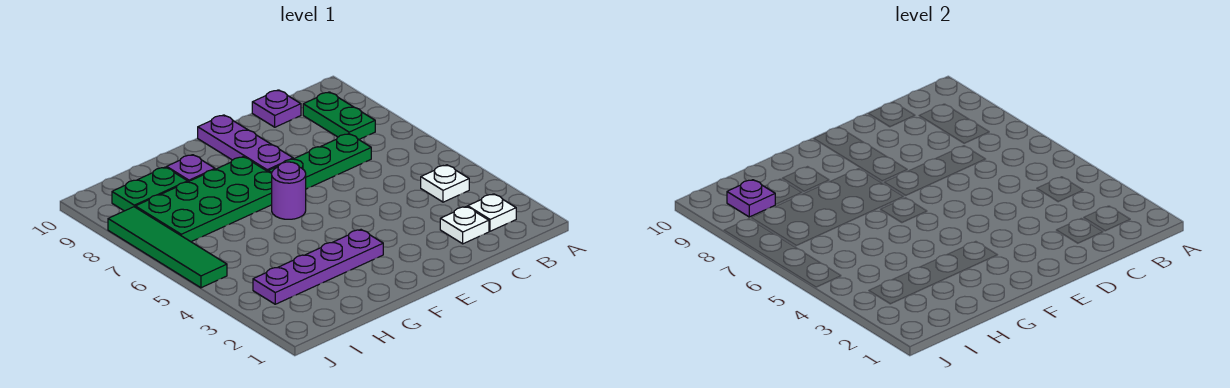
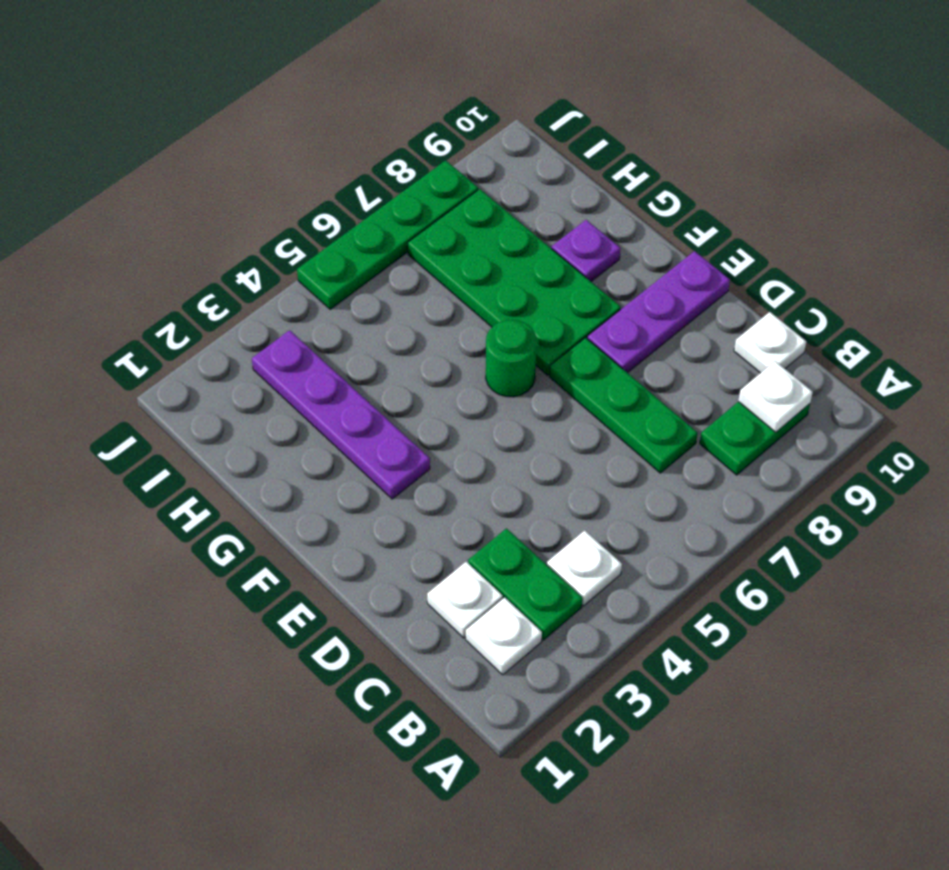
none -> white 1x1 plate [738,361,813,432]
purple 1x1 plate [252,90,301,127] -> white 1x1 plate [734,312,806,373]
purple 1x1 round brick [272,162,306,219] -> green 1x1 round brick [486,320,537,397]
green 1x2 plate [112,167,188,211] -> green 1x2 plate moved to [468,528,582,640]
purple 1x1 plate [727,180,776,217] -> none
green 1x4 tile [108,207,227,288] -> green 1x4 plate [297,160,478,309]

